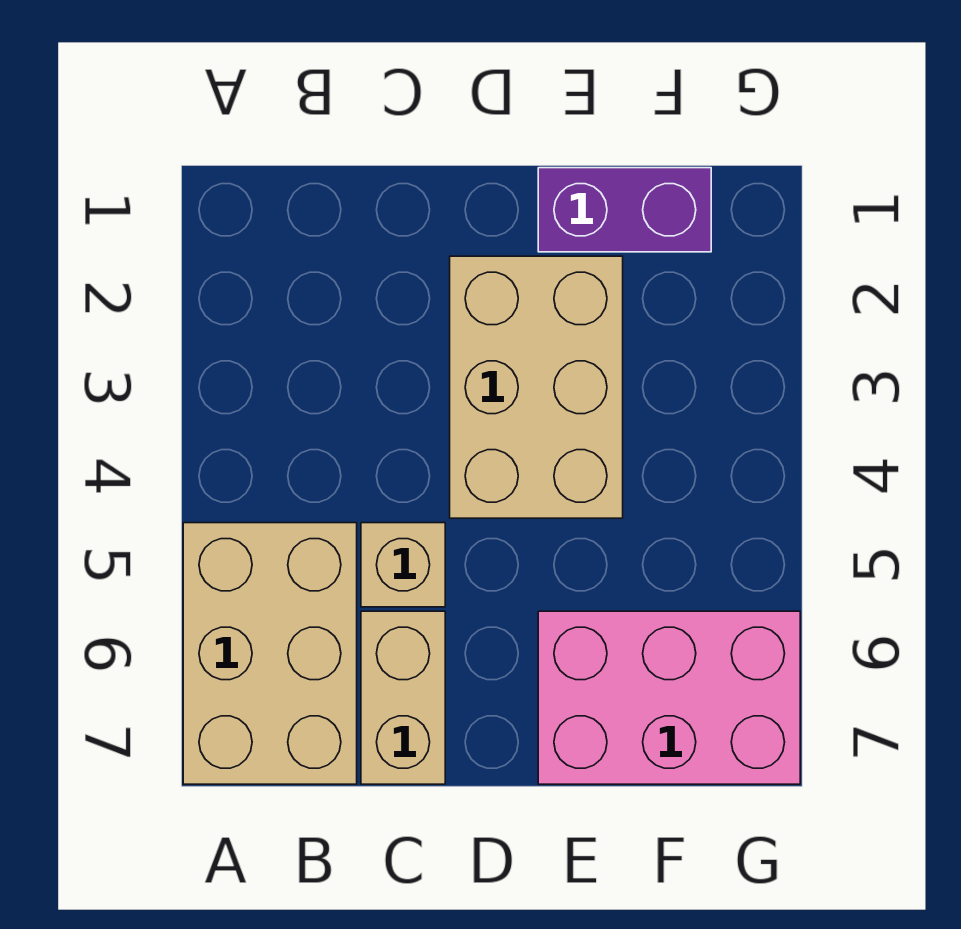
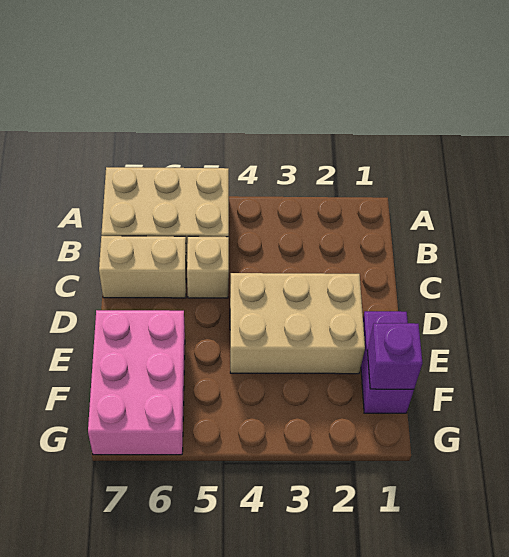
none -> purple 1x1 brick [367,323,422,389]

